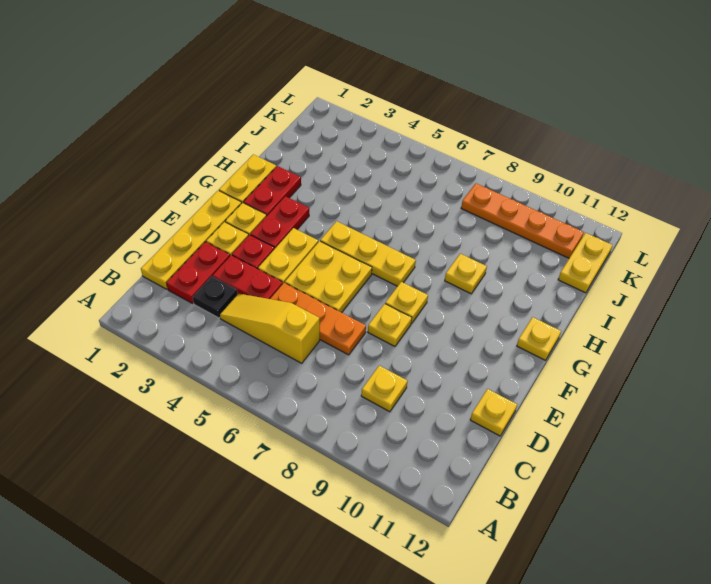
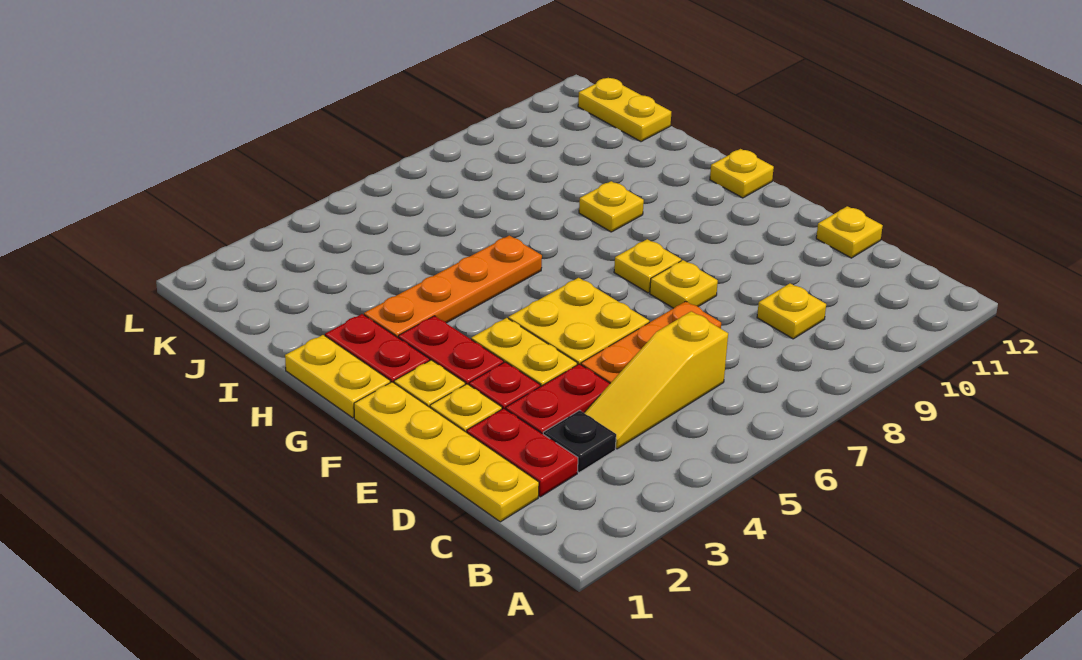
yellow 1x3 plate [320,221,416,286] -> none
orange 1x4 plate [461,184,584,258] -> orange 1x4 plate moved to [364,235,542,337]

